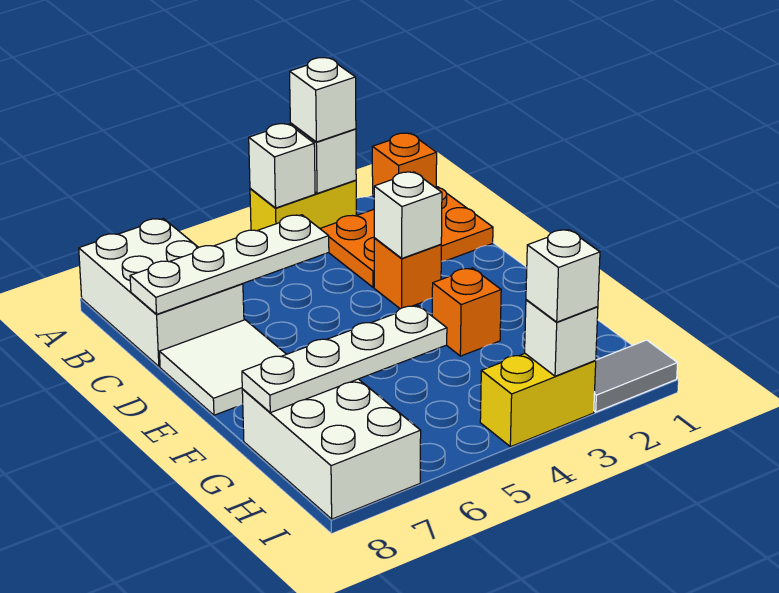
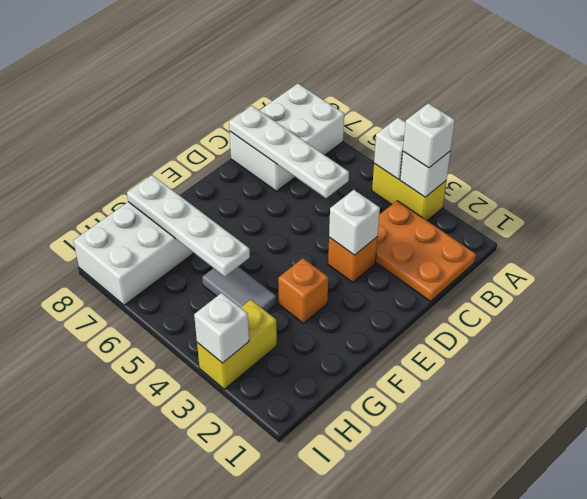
orange 1x1 brick [372,133,437,196] -> none
white 2x2 tile [159,320,286,415] -> none
grey 1x2 tile [594,340,678,412] -> grey 1x2 tile moved to [202,267,276,312]
yellow 1x2 brick [480,354,596,447] -> yellow 1x2 brick turned to [197,300,277,389]
white 1x1 brick [526,230,600,322] -> none

